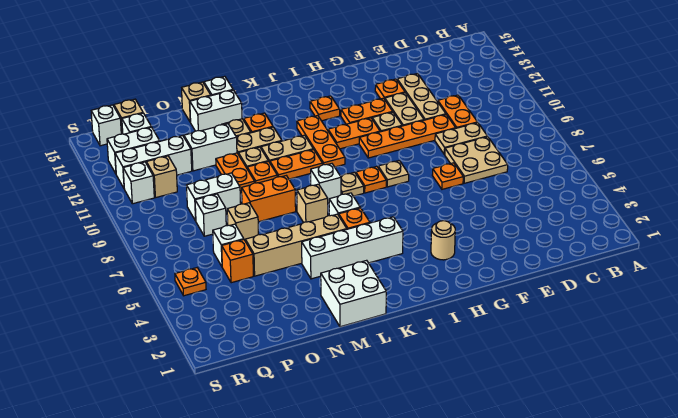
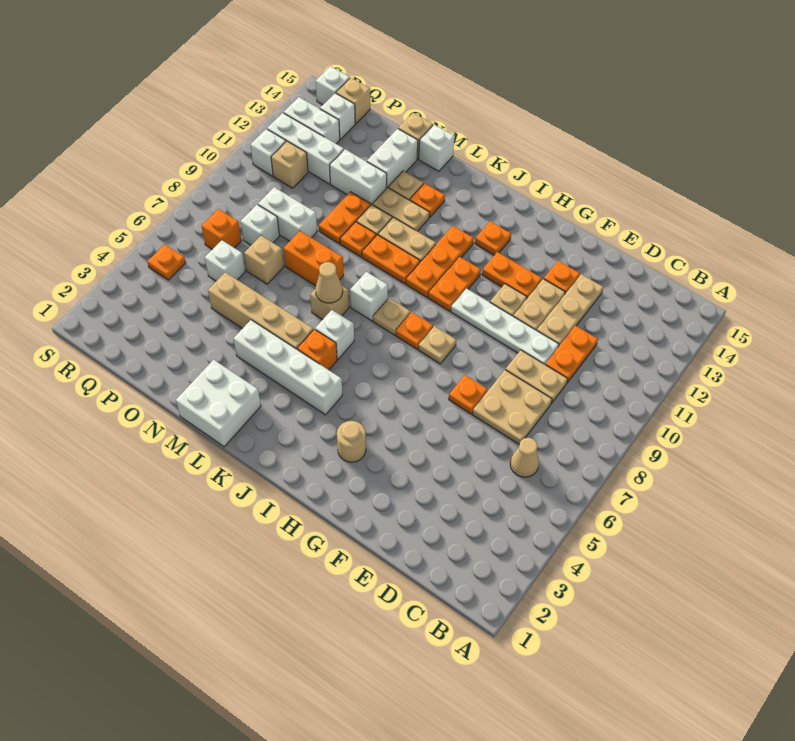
none -> tan 1x1 cone [510,438,539,477]
orange 1x4 plate [359,115,456,158] -> white 1x4 plate [451,289,559,364]
orange 1x2 plate [328,118,380,149] -> orange 1x2 plate turned to [428,257,481,311]
none -> tan 1x1 cone [315,262,343,303]
white 1x2 brick [190,90,242,131] -> white 1x2 brick turned to [367,129,418,188]
orange 1x1 brick [222,240,253,283] -> orange 1x1 brick moved to [202,209,242,249]

